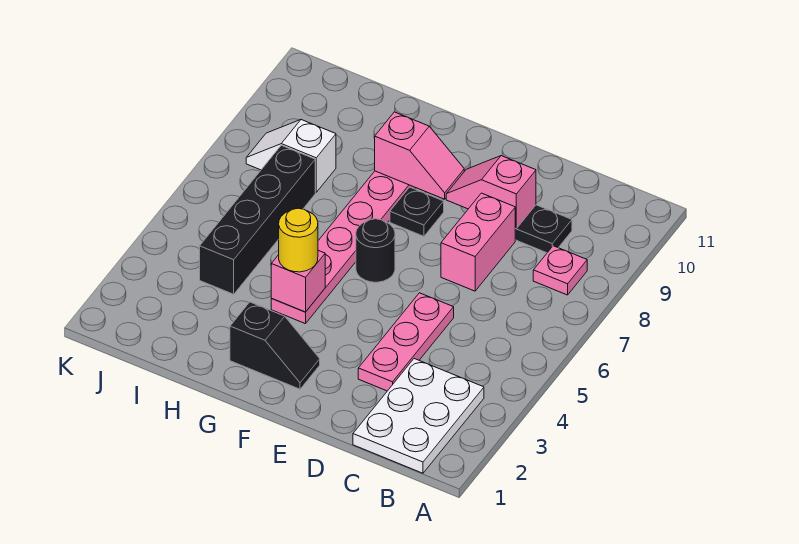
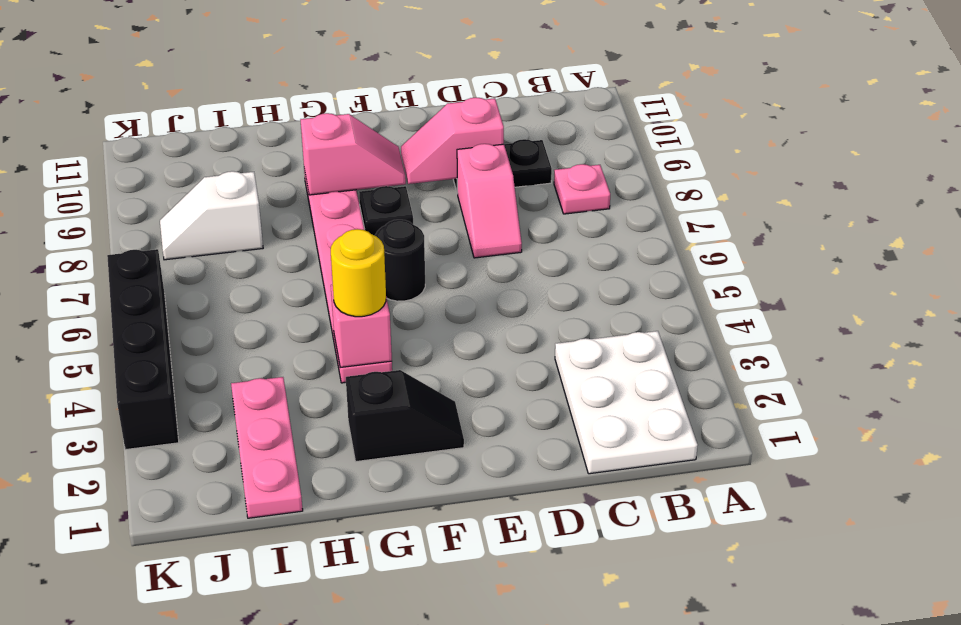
pink 1x3 plate [358,293,454,391] -> pink 1x3 plate moved to [231,377,303,518]
pink 1x2 brick [441,193,516,291] -> pink 1x2 slope [457,144,522,258]
black 1x4 brick [200,145,315,294] -> black 1x4 brick moved to [107,249,179,450]

